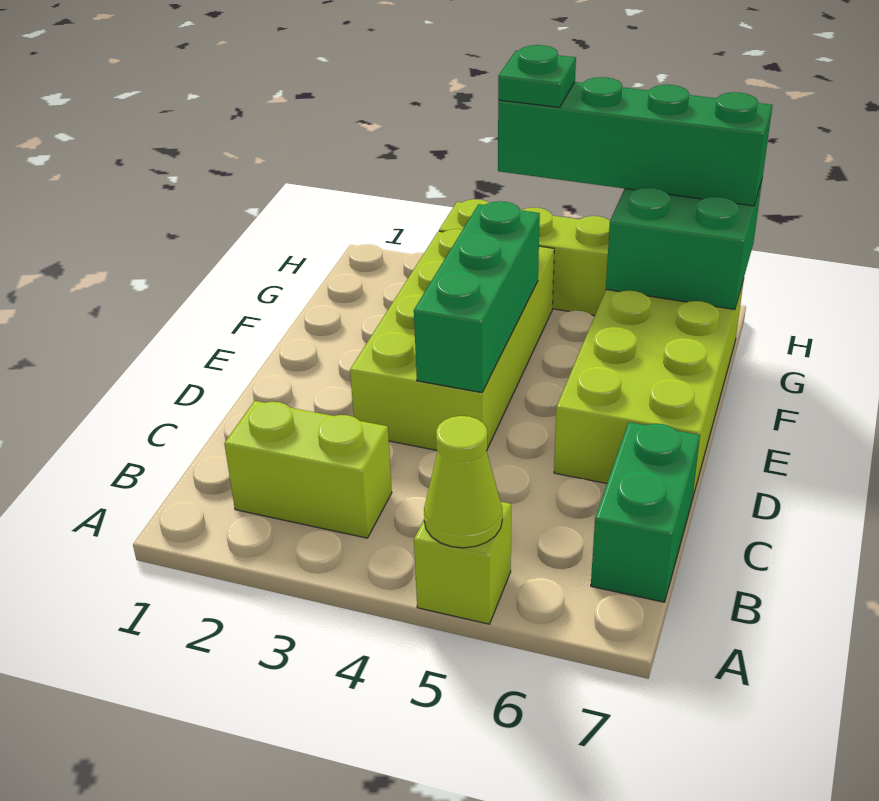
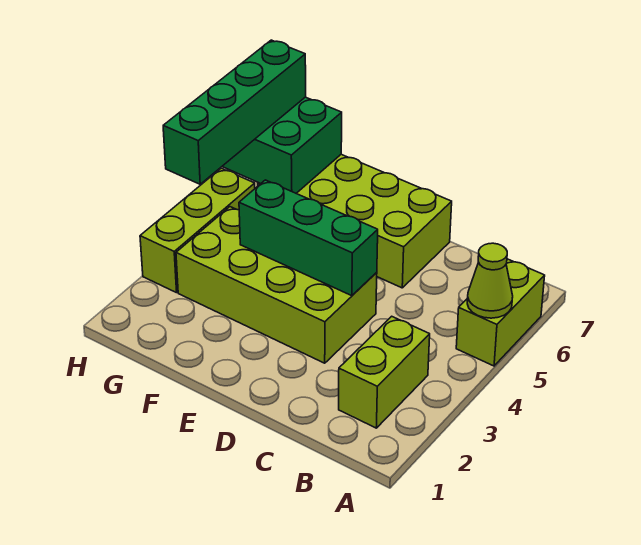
lime 1x1 brick [414,502,511,624] -> lime 1x2 brick [456,259,545,366]
green 1x2 brick [591,422,700,602] -> none
green 1x1 plate [498,45,576,107] -> none

